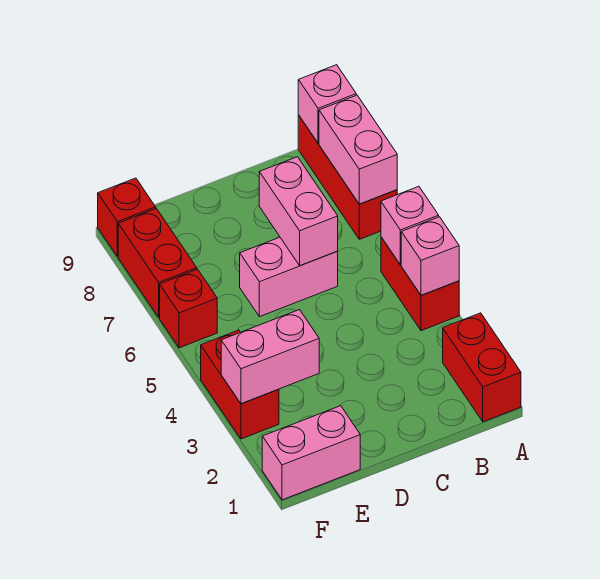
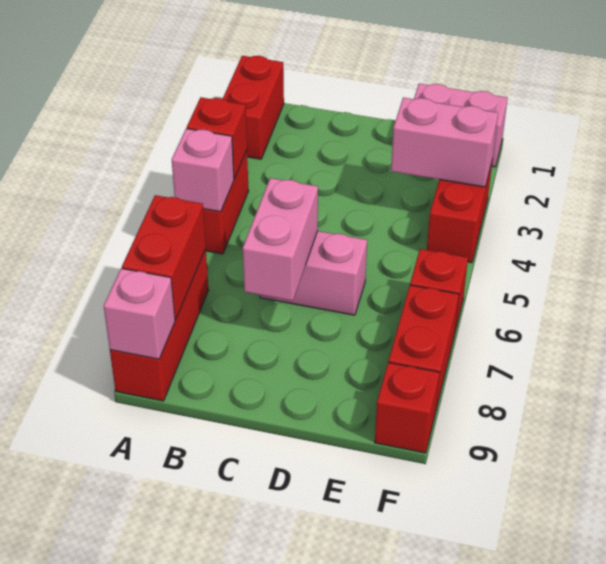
pink 1x1 brick [401,217,459,295] -> red 1x1 brick [187,97,247,179]
pink 1x2 brick [319,95,397,204] -> red 1x2 brick [122,195,206,320]

